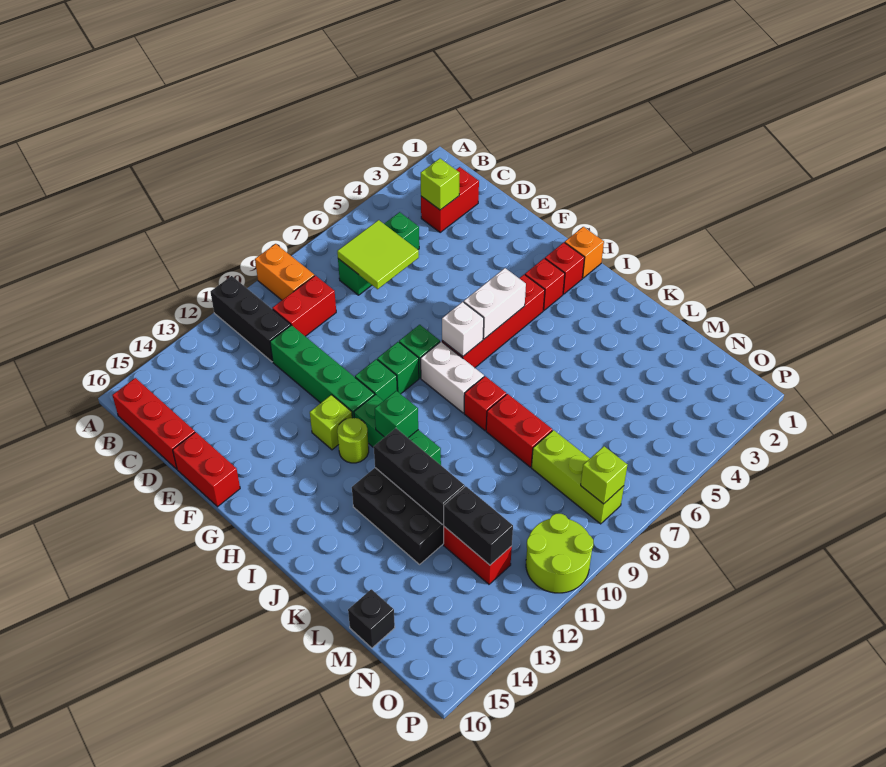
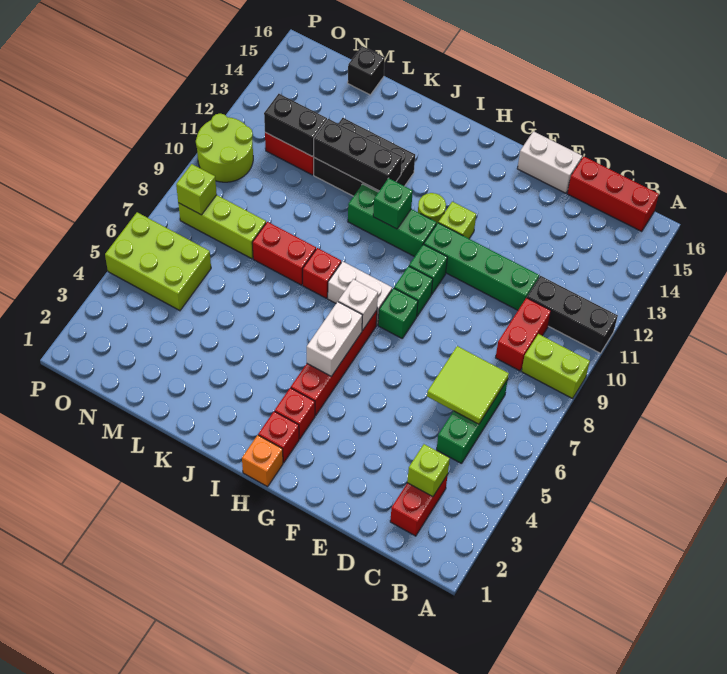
orange 1x2 brick [255,244,314,300] -> lime 1x2 brick [522,334,590,399]
red 1x2 brick [173,432,240,507] -> white 1x2 brick [517,131,582,193]
none -> lime 2x3 brick [105,212,211,311]

